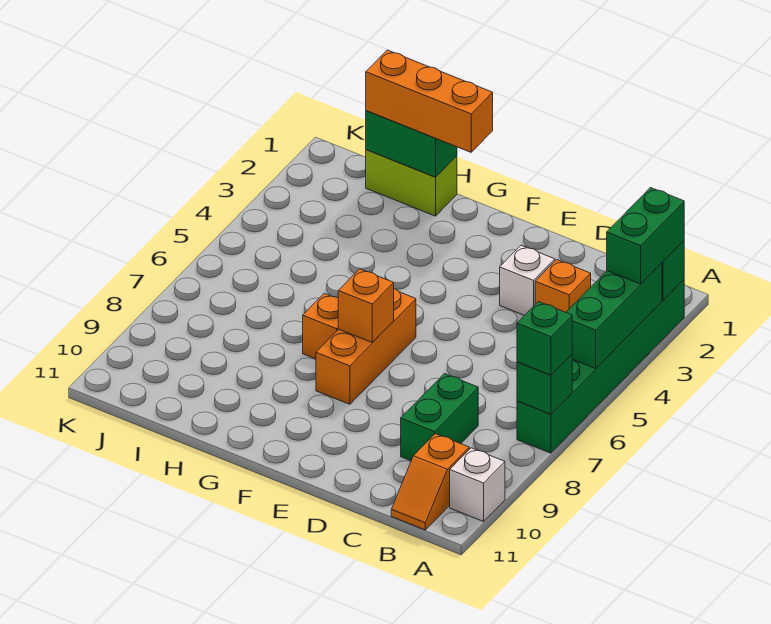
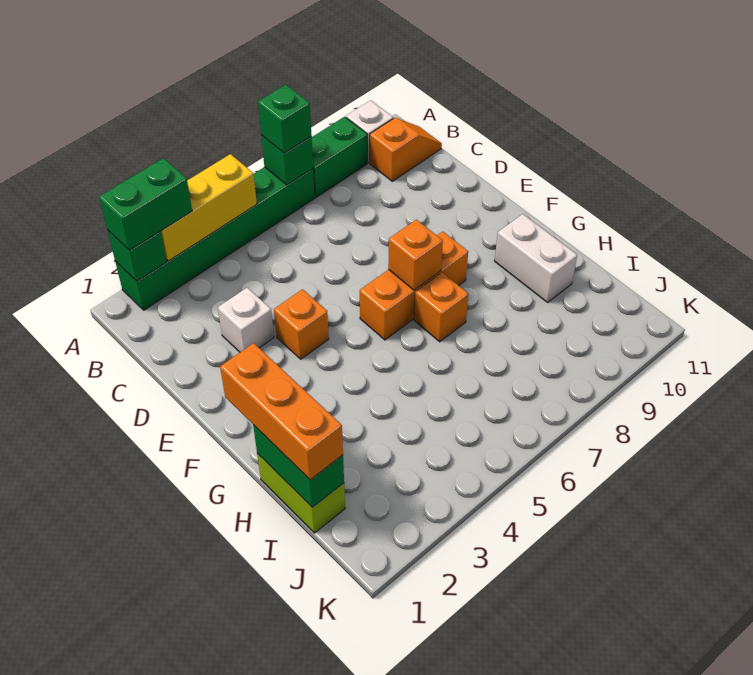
green 1x3 brick [566,263,662,368] -> yellow 1x3 brick [160,154,257,261]
orange 1x1 brick [535,260,591,312] -> orange 1x1 brick moved to [274,289,329,359]
green 1x2 brick [401,374,478,461] -> green 1x2 brick moved to [312,117,367,197]
none -> white 1x2 brick [495,214,577,302]

